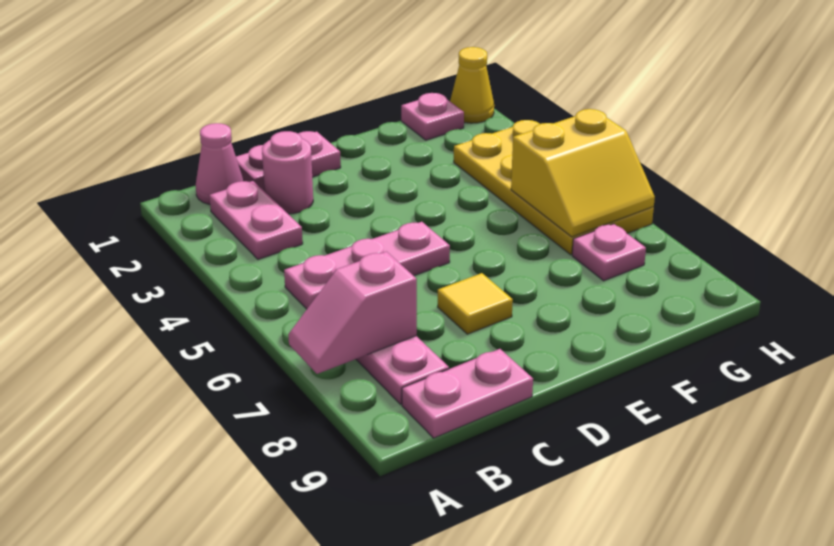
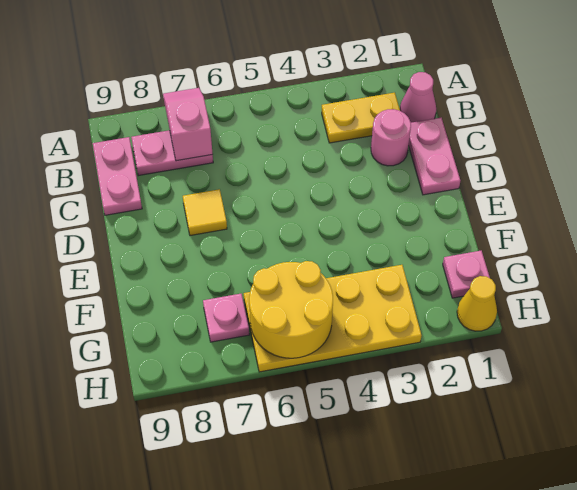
pink 1x2 plate [209,181,303,260] -> yellow 1x2 plate [322,93,400,143]
pink 1x3 plate [284,222,450,309] -> none
yellow 2x2 slope [511,109,655,237] -> yellow 2x2 round brick [249,261,333,358]

